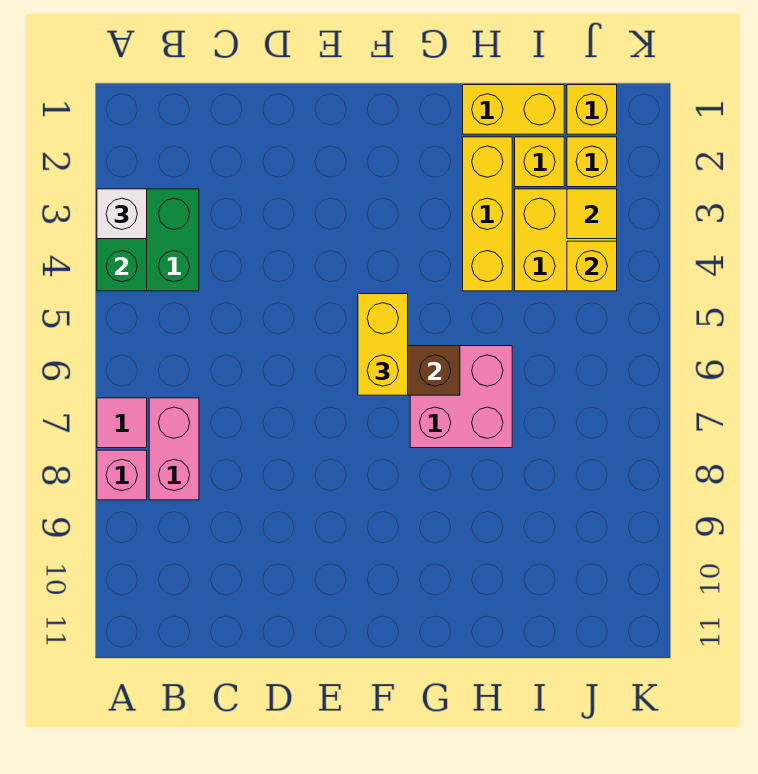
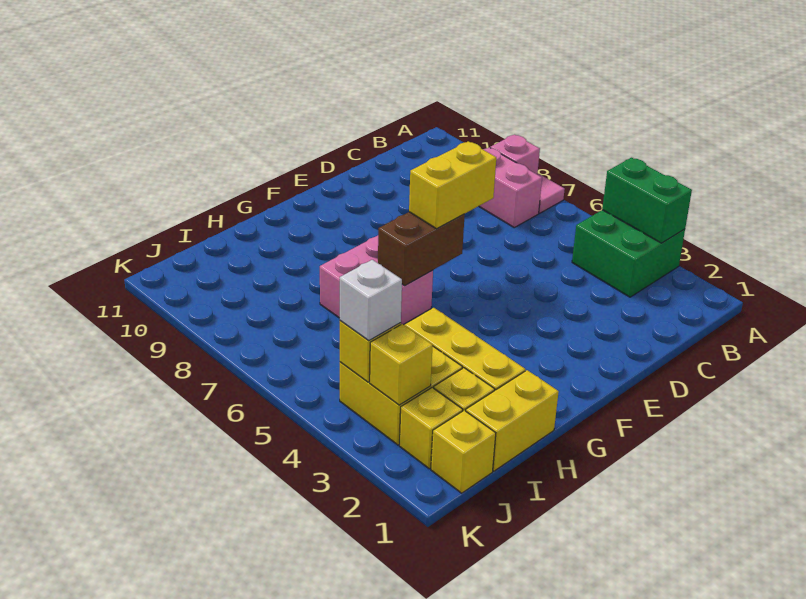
white 1x1 brick [97,189,147,239] -> white 1x1 brick moved to [340,260,402,341]
yellow 1x2 brick [358,294,408,395] -> yellow 1x2 brick turned to [409,141,496,229]
yellow 1x1 tile [567,189,617,239] -> yellow 1x1 brick [370,324,433,405]

